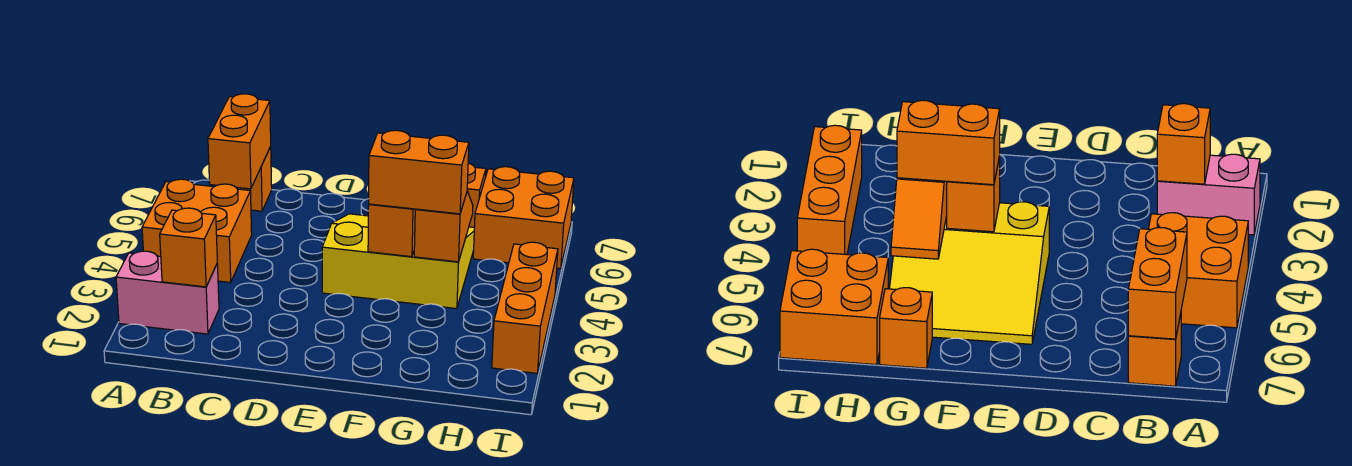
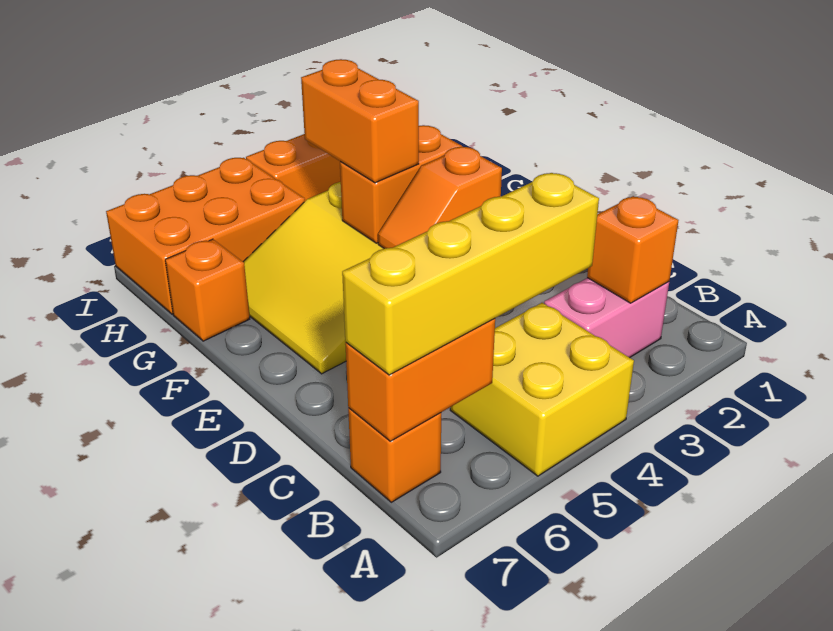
pink 1x2 brick [116,251,219,334] -> pink 1x2 brick turned to [544,278,669,358]
orange 2x2 brick [142,179,252,282] -> yellow 2x2 brick [450,303,634,476]
none -> yellow 1x4 brick [342,173,599,375]
orange 1x1 brick [368,204,415,257] -> orange 1x2 brick [340,125,462,243]
orange 1x2 slope [414,191,473,262] -> orange 1x2 slope moved to [378,147,502,249]
orange 2x2 brick [473,167,574,269] -> orange 2x3 brick [106,158,305,314]

